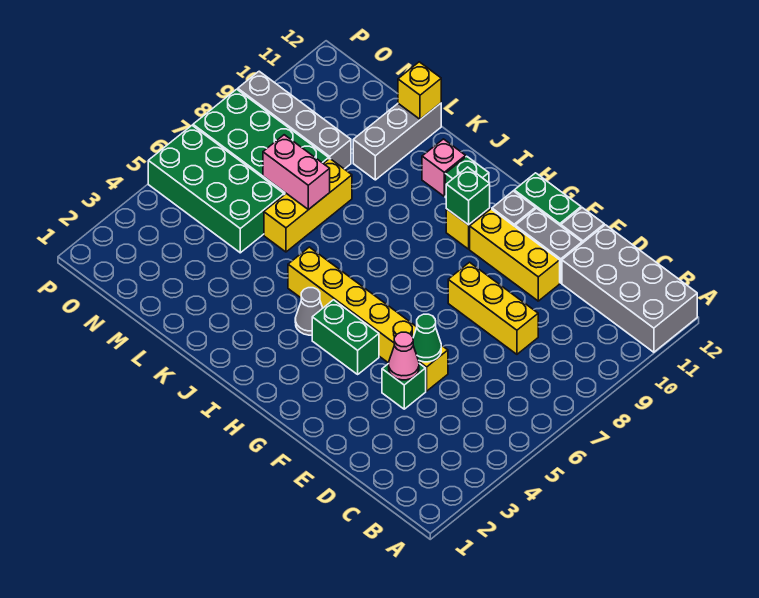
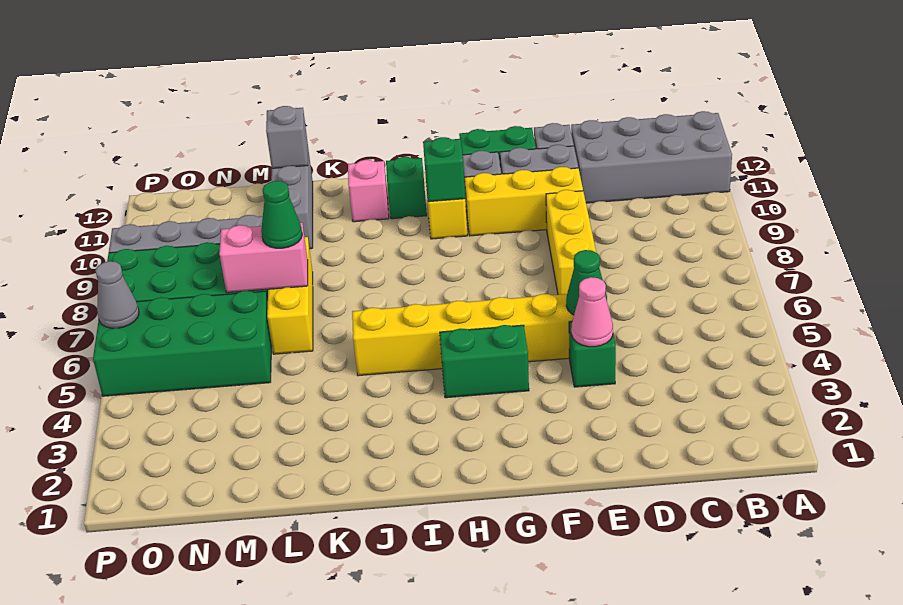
yellow 1x3 brick [448,262,538,354] -> yellow 1x3 brick turned to [546,190,596,294]
grey 1x1 cone [295,288,323,335] -> grey 1x1 cone moved to [95,261,139,328]
none -> green 1x1 cone [261,181,302,248]
yellow 1x1 brick [398,62,441,119] -> grey 1x1 brick [266,106,308,168]

